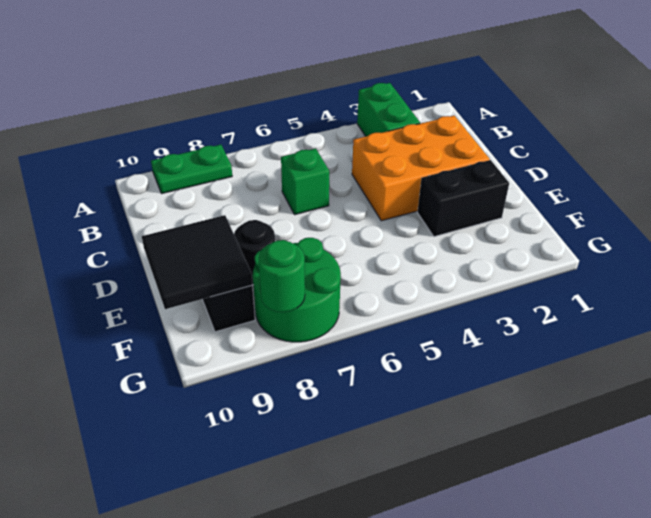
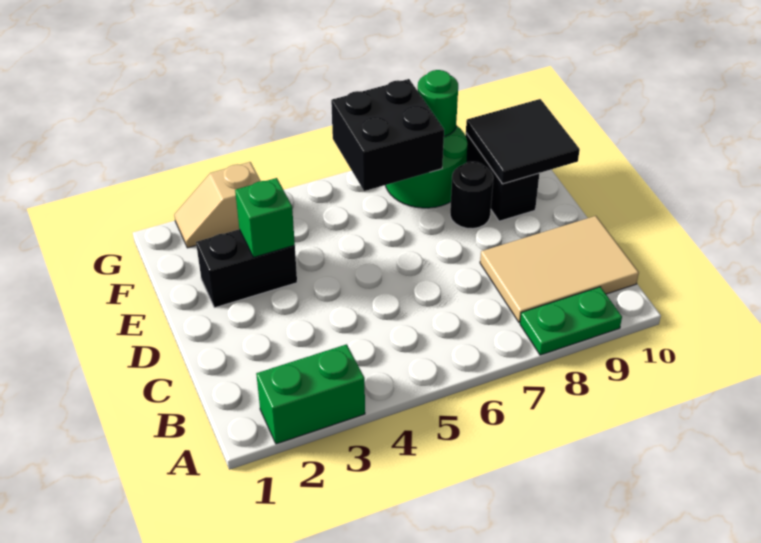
green 1x2 brick [357,83,420,136] -> green 1x2 brick turned to [256,344,365,444]
none -> tan 2x3 tile [480,216,639,323]
orange 2x3 brick [352,116,490,221] -> none
green 1x1 brick [281,148,330,215] -> green 1x1 brick moved to [235,178,295,257]
none -> black 2x2 brick [331,79,444,191]
none -> tan 1x2 slope [174,162,260,248]

